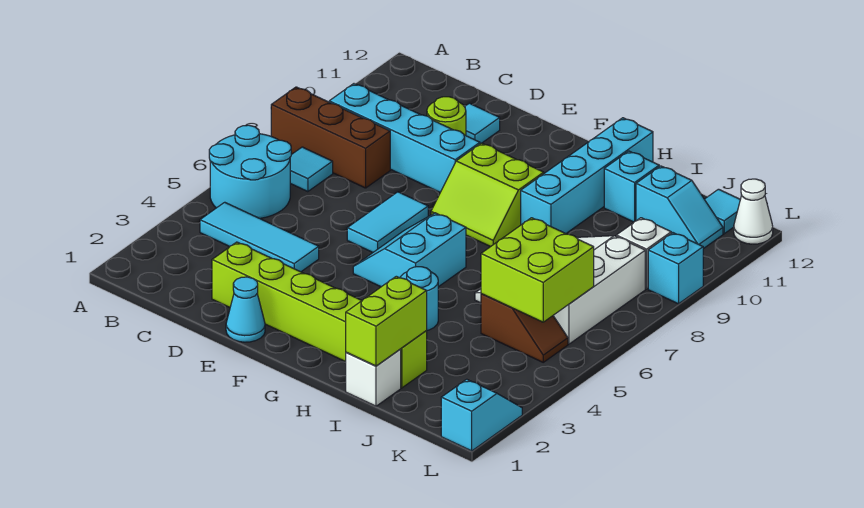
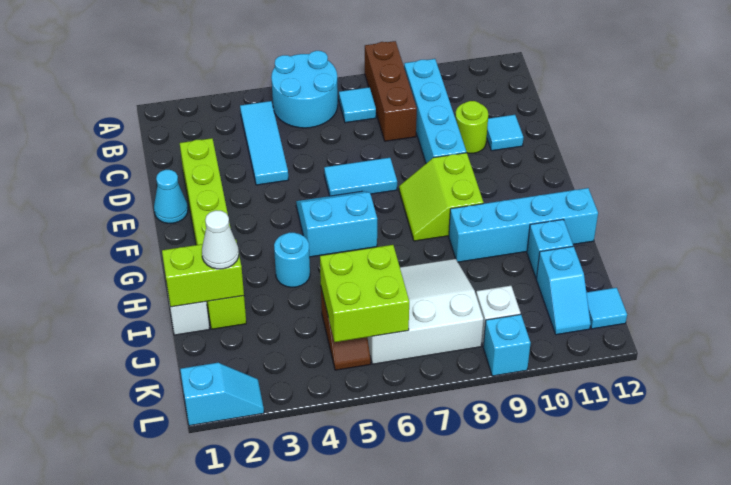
white 1x1 cone [734,179,773,244] -> white 1x1 cone moved to [202,210,239,269]

